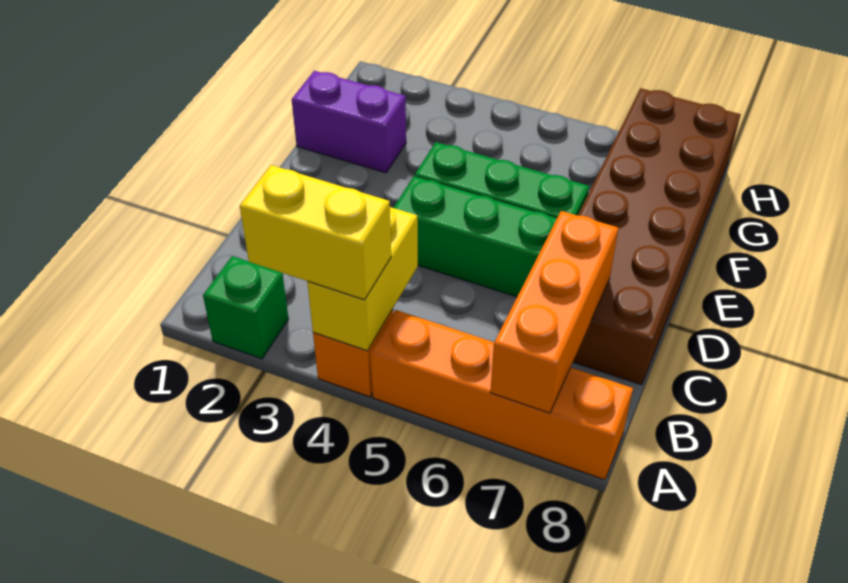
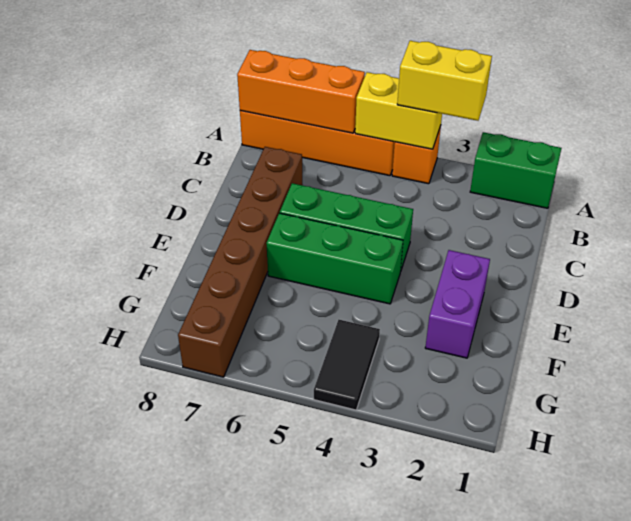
green 1x1 brick [203,256,289,359] -> green 1x2 brick [470,132,562,208]
yellow 1x2 brick [307,207,418,351] -> yellow 1x2 brick turned to [355,72,442,149]
orange 1x3 brick [490,211,618,413] -> orange 1x3 brick turned to [237,50,365,133]
brown 2x6 brick [573,88,741,385] -> brown 1x6 brick [178,147,303,377]
purple 1x2 brick [292,71,406,173] -> purple 1x2 brick turned to [425,250,490,358]
none -> black 1x2 tile [314,320,380,410]

